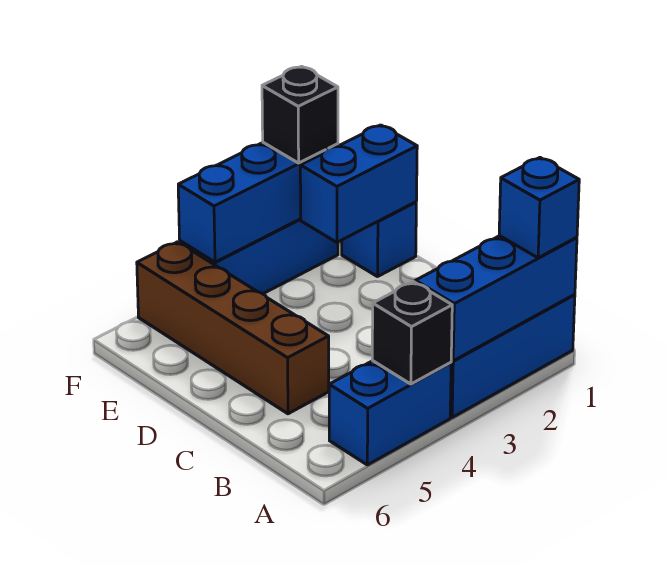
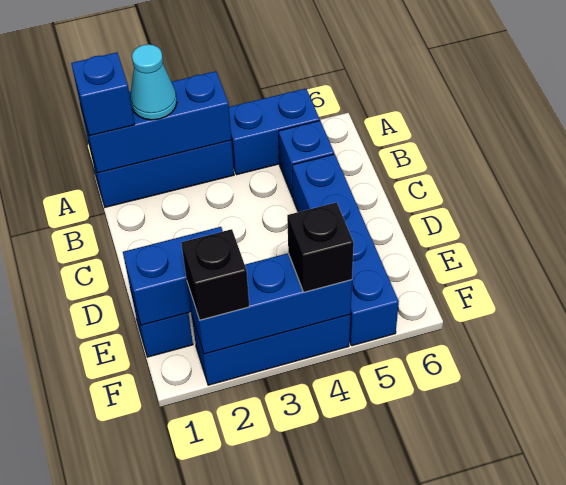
none -> cyan 1x1 cone [130,44,177,120]
black 1x1 brick [372,282,452,384] -> black 1x1 brick moved to [287,202,354,292]
none -> blue 1x1 brick [279,121,334,197]
brown 1x4 brick [137,242,329,414] -> blue 1x4 brick [292,154,399,346]

